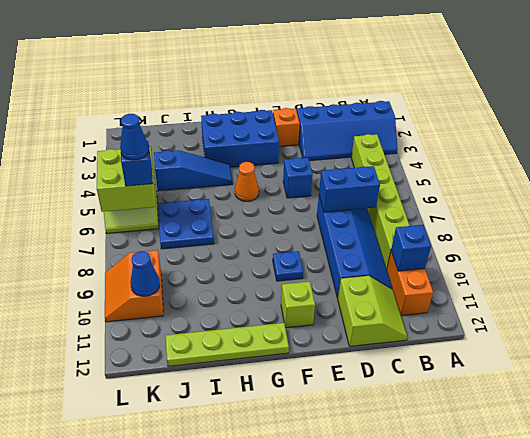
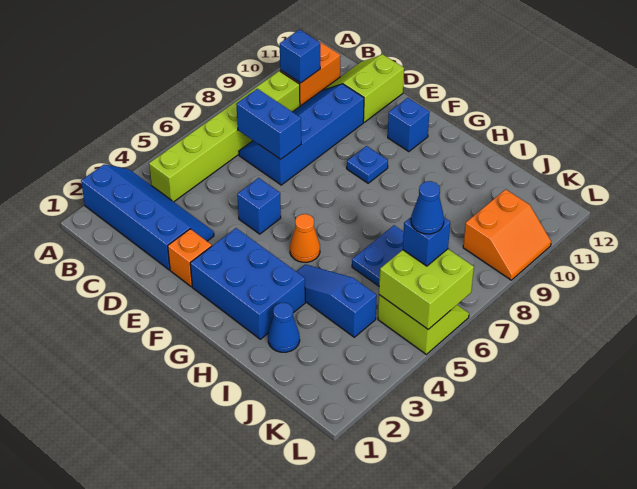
lime 1x1 brick [281,281,315,328] -> blue 1x1 brick [388,98,429,152]
lime 1x4 plate [165,323,289,366] -> none
blue 1x1 cone [130,251,160,296] -> blue 1x1 cone moved to [268,303,300,352]

